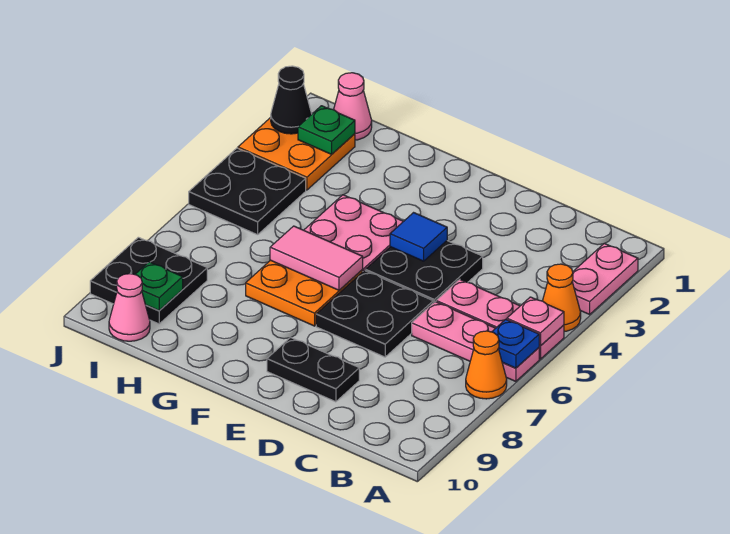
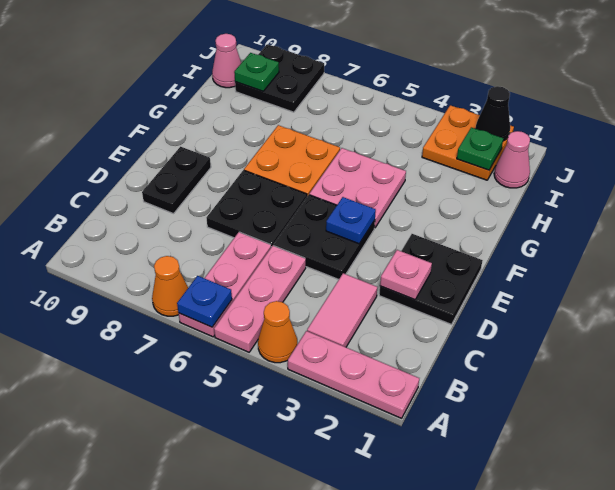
pink 1x2 plate [572,243,638,314] -> pink 1x3 plate [288,331,419,418]
pink 1x1 plate [507,297,564,346] -> pink 1x1 plate moved to [380,250,432,300]
blue 1x1 tile [390,213,447,261] -> blue 1x1 plate [326,197,376,244]
pink 1x2 tile [270,226,363,290] -> pink 1x2 tile moved to [307,273,377,347]
black 2x2 plate [189,148,306,235] -> black 2x2 plate moved to [379,234,483,324]

